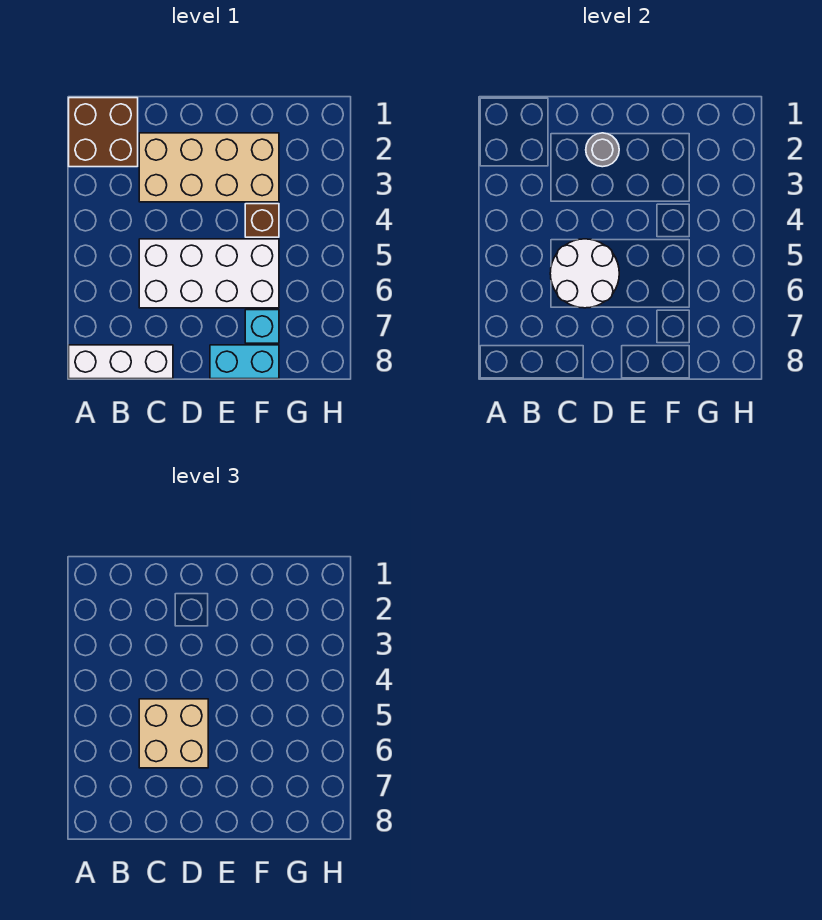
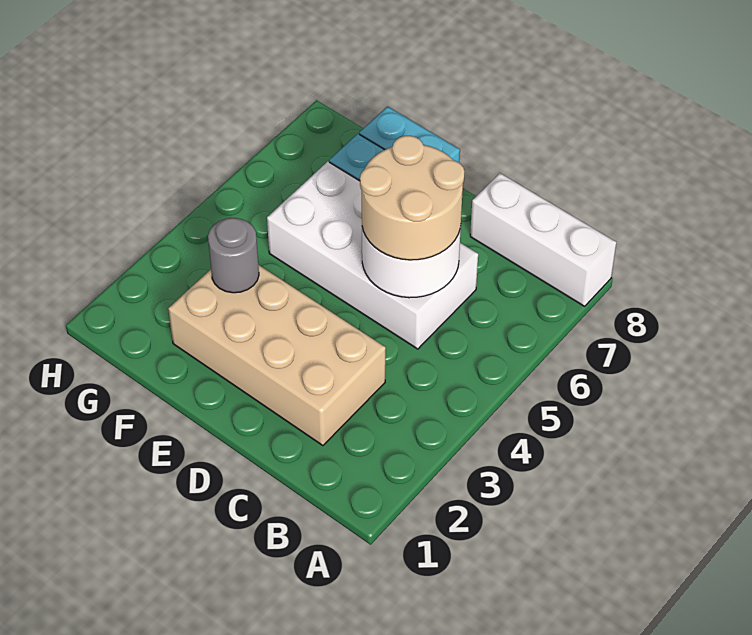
brown 2x2 brick [69,98,138,167] -> none
tan 2x2 brick [139,699,208,768] -> tan 2x2 round brick [360,136,465,260]
grey 1x1 round brick [586,133,619,167] -> grey 1x1 round brick moved to [208,218,259,293]
brown 1x1 brick [245,204,279,237] -> none

